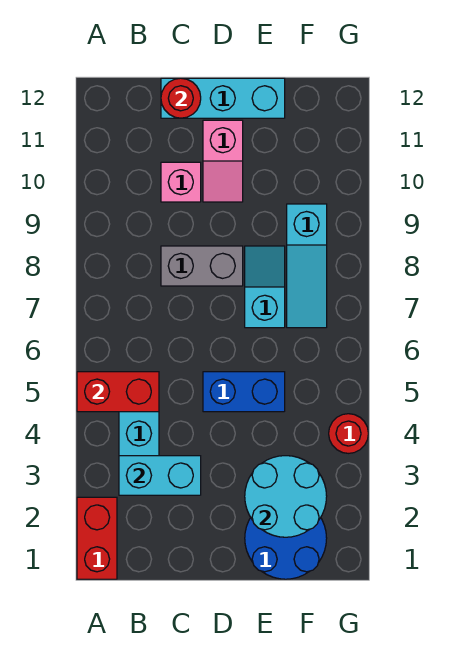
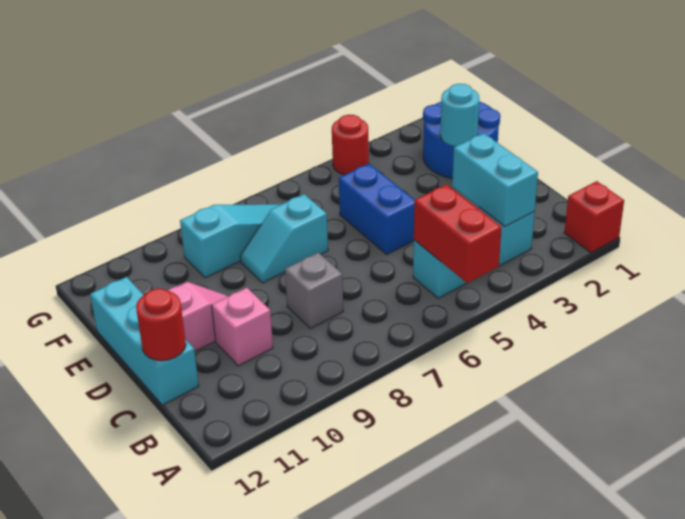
red 1x2 brick [77,497,117,579] -> red 1x1 brick [564,181,624,253]
grey 1x2 brick [161,246,243,286] -> grey 1x1 brick [285,253,343,329]
cyan 2x2 round brick [245,456,327,537] -> cyan 1x1 round brick [440,84,479,146]

